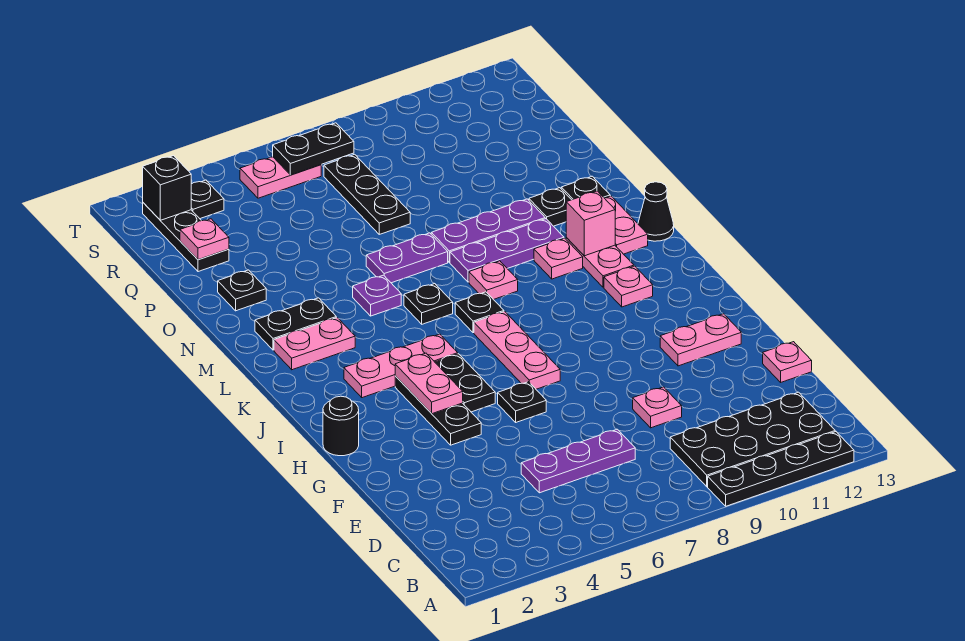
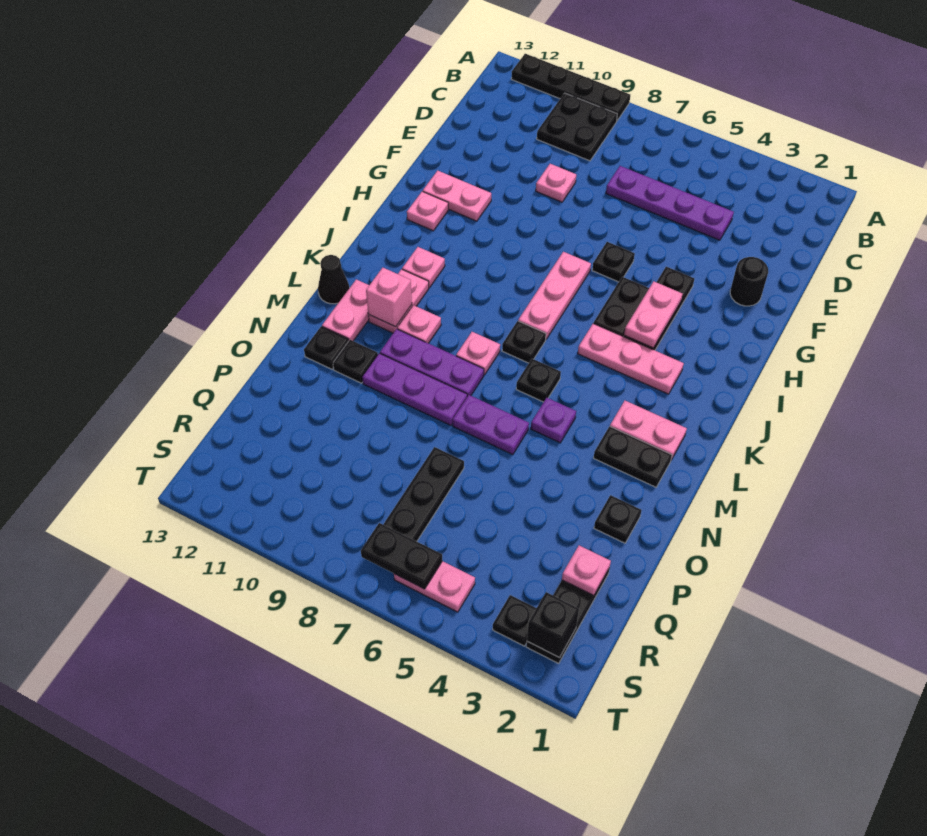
black 2x4 plate [670,392,835,487] -> black 2x2 plate [537,93,617,161]
purple 1x3 plate [521,429,635,493] -> purple 1x4 plate [606,166,734,240]
pink 1x1 plate [763,342,812,382] -> pink 1x1 plate moved to [407,191,448,231]
black 1x1 round brick [323,396,359,456] -> black 1x1 round brick moved to [730,257,768,306]

